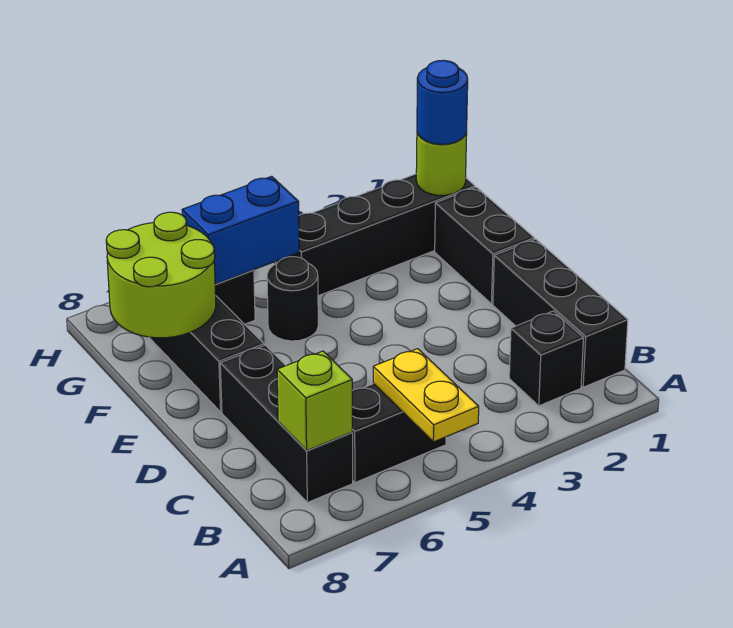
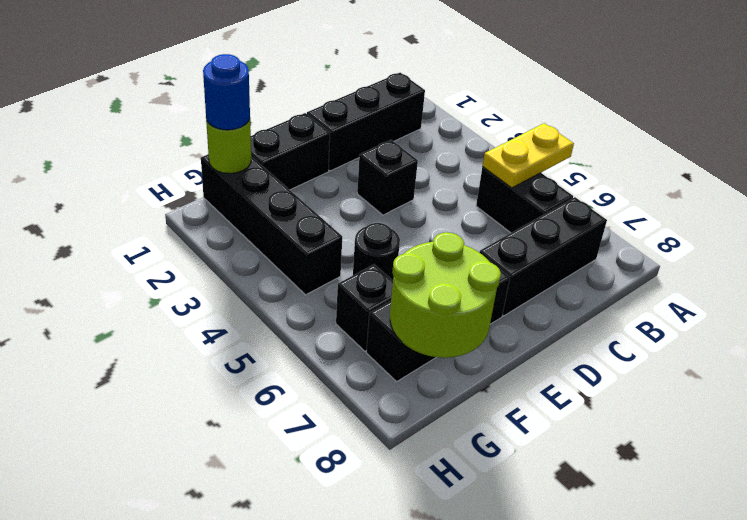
black 1x1 brick [509,311,584,406] -> black 1x1 brick moved to [357,140,418,215]
lime 1x1 brick [277,351,352,450] -> none
blue 1x2 brick [182,176,299,284] -> none

